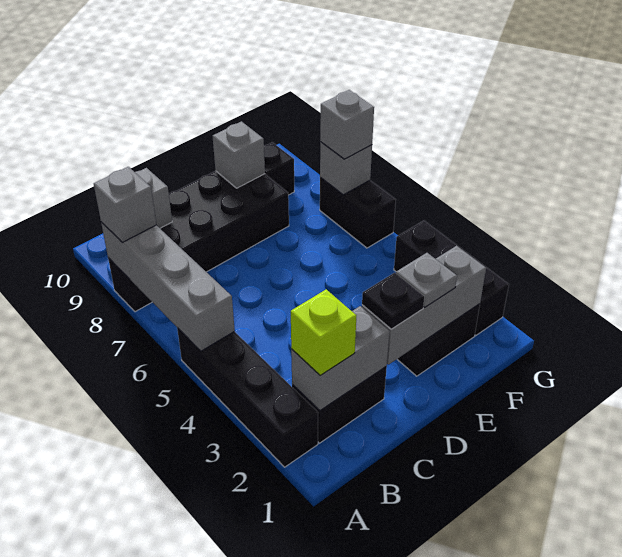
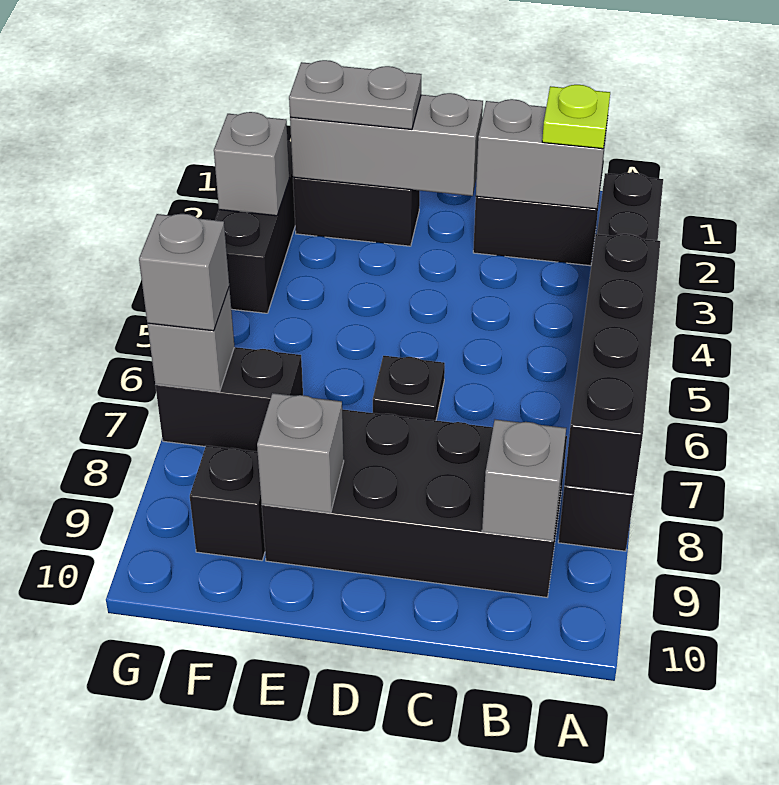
grey 1x4 brick [101,222,235,351] -> black 1x4 brick [564,234,660,494]
grey 1x1 brick [94,167,156,242] -> grey 1x1 brick moved to [214,112,289,216]
lime 1x1 brick [291,289,356,375] -> lime 1x1 plate [542,85,610,149]
black 1x1 plate [362,273,424,329] -> black 1x1 plate moved to [373,356,445,420]
grey 1x1 plate [396,253,457,307] -> grey 1x2 plate [289,60,421,130]
black 1x2 brick [320,178,396,248] -> black 1x2 brick turned to [155,347,303,452]

